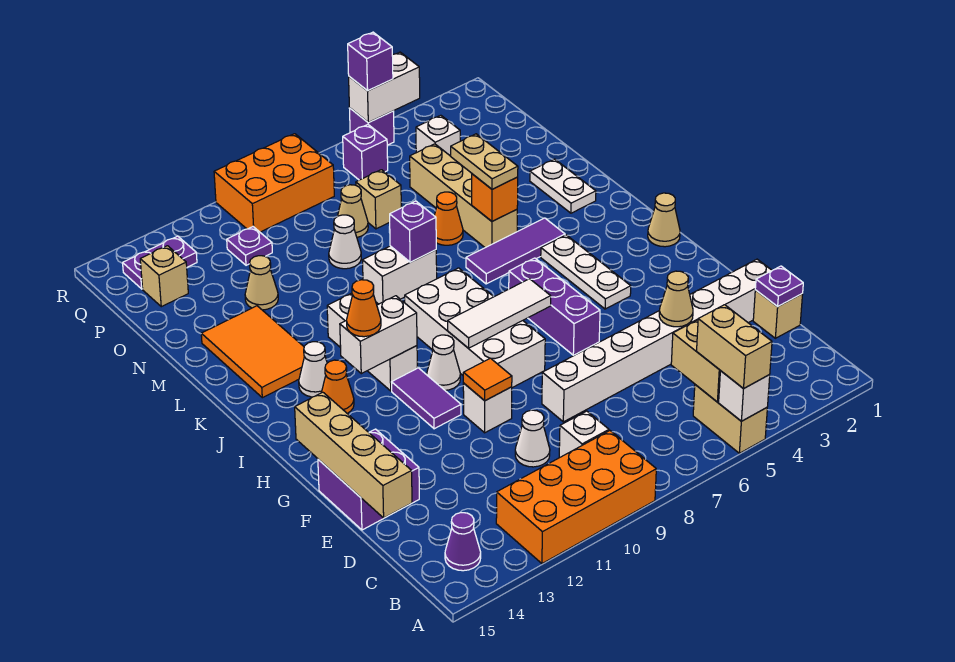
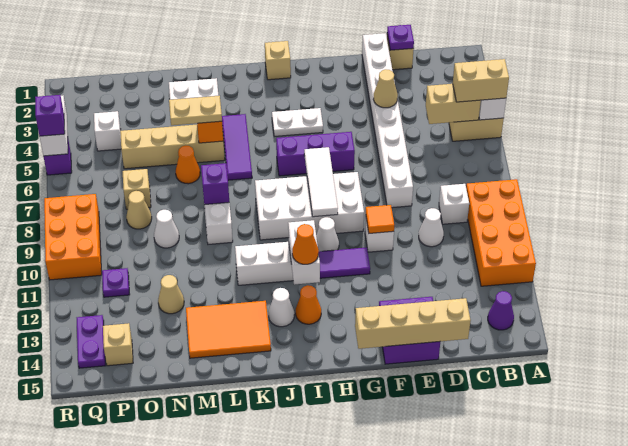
white 1x3 plate [541,235,631,309] -> white 1x2 plate [272,108,323,136]
tan 1x1 cone [648,193,680,247] -> tan 1x1 brick [265,41,291,80]
purple 1x1 brick [343,125,388,180] -> none

